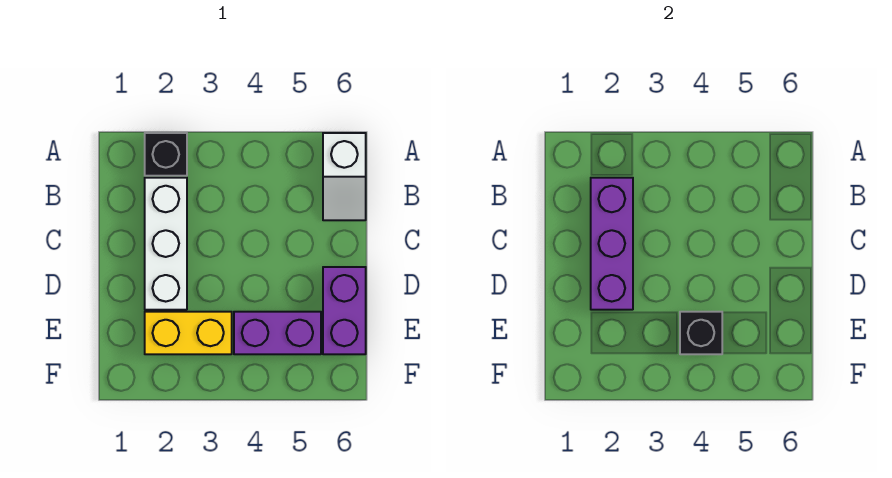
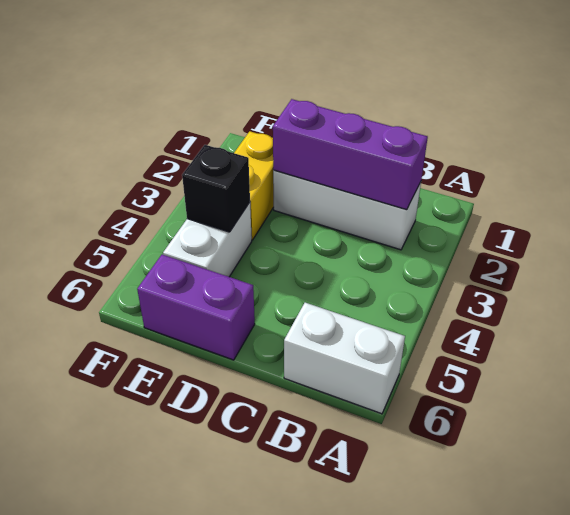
black 1x1 brick [145,133,187,176] -> none
white 1x2 slope [323,133,366,220] -> white 1x2 brick [284,303,405,414]
purple 1x2 brick [234,312,321,354] -> white 1x2 brick [163,202,252,277]

